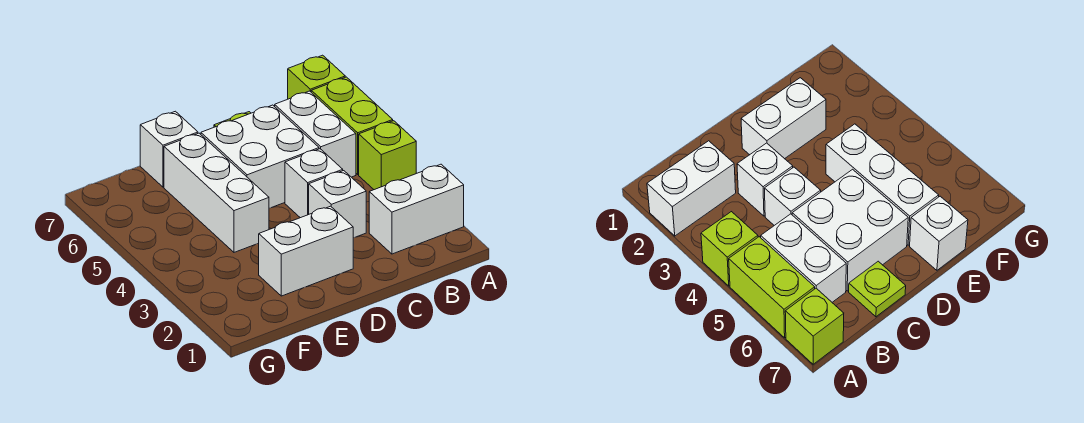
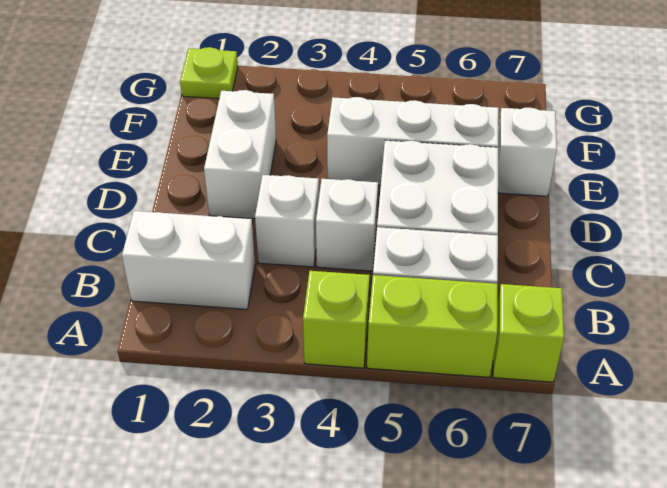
white 1x2 brick [369,164,464,254] -> white 1x2 brick turned to [122,211,255,309]
lime 1x1 plate [849,261,906,317] -> lime 1x1 plate moved to [180,47,238,99]

